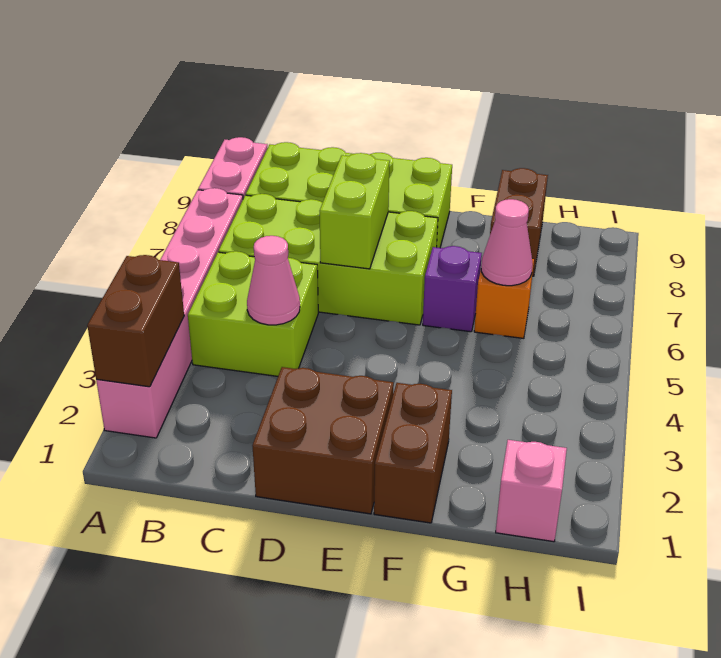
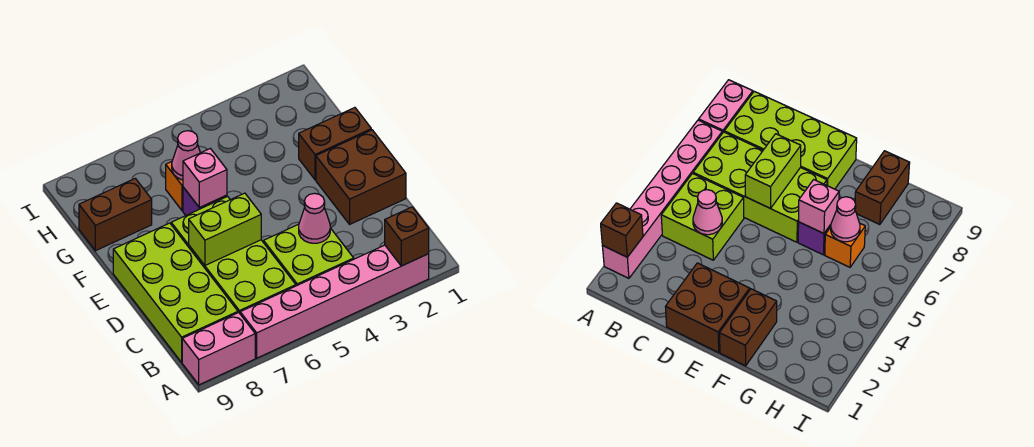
brown 1x2 brick [87,255,184,387] -> brown 1x1 brick [385,207,429,266]
pink 1x1 brick [496,440,567,542] -> pink 1x1 brick moved to [183,148,227,208]

